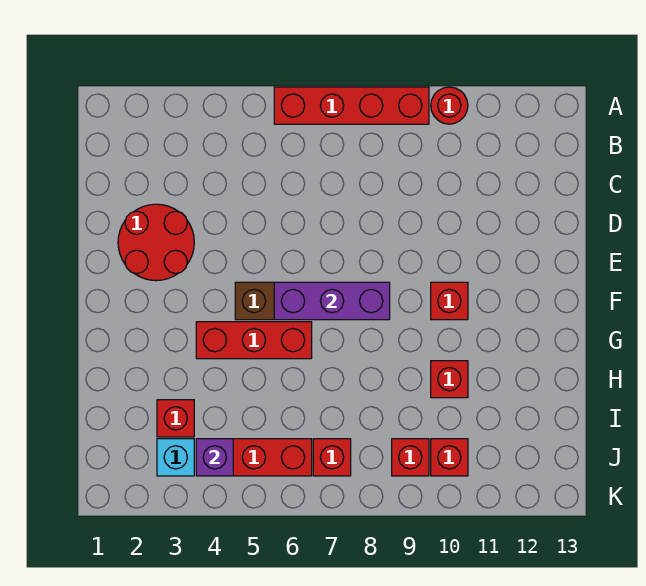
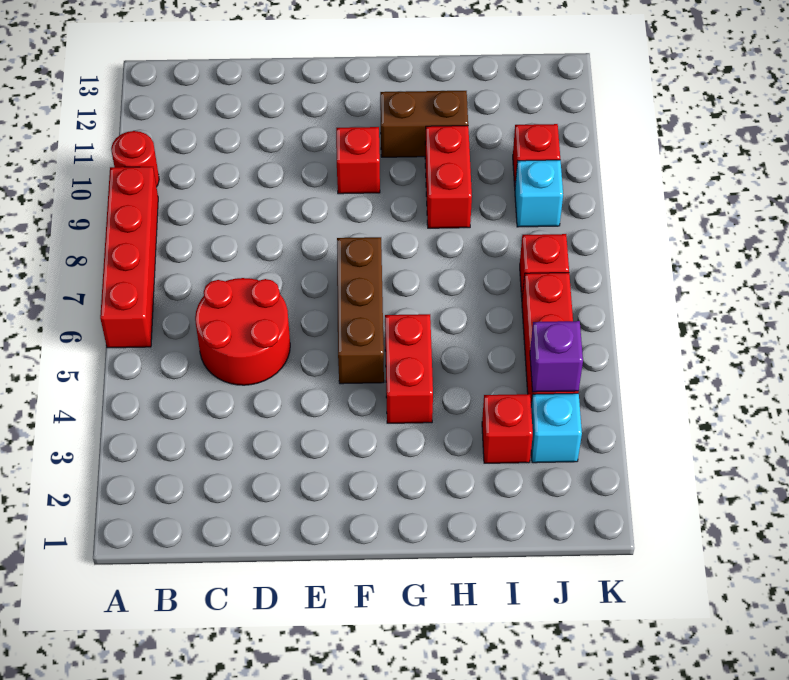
red 2x2 round brick [118,204,194,281] -> red 2x2 round brick moved to [195,278,290,385]
purple 1x3 brick [274,282,390,320] -> none
red 1x3 brick [196,322,312,359] -> red 1x2 brick [385,314,433,423]
none -> brown 1x2 brick [380,91,468,157]
red 1x1 brick [431,361,468,398] -> red 1x2 brick [425,126,472,228]
red 1x1 brick [392,439,429,476] -> cyan 1x1 brick [515,160,563,227]

